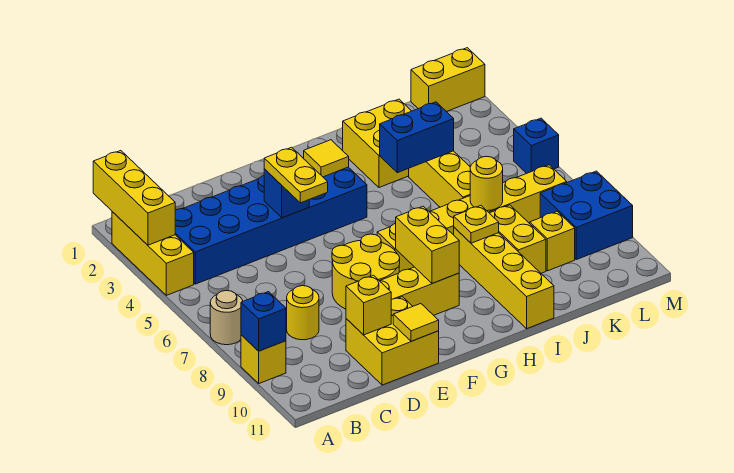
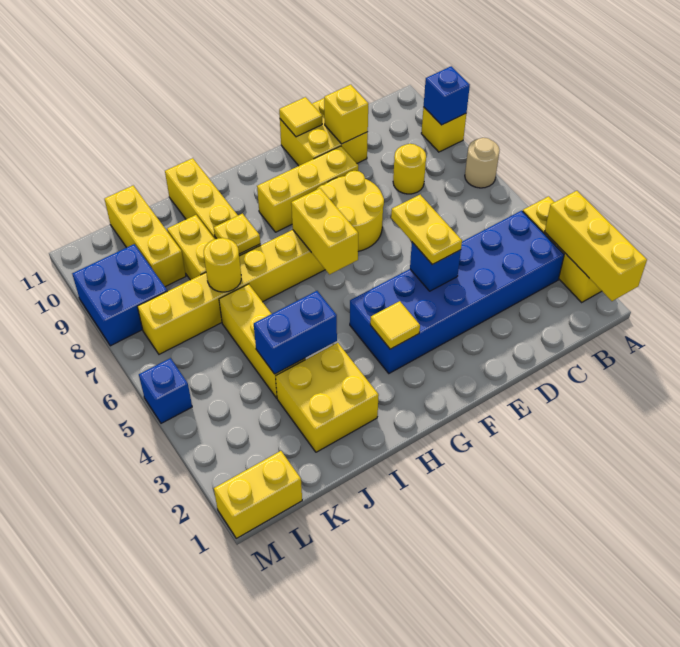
yellow 1x2 brick [396,206,459,283] -> yellow 1x2 brick moved to [291,188,358,274]
yellow 1x1 brick [530,211,575,271] -> yellow 1x3 brick [105,186,186,287]

